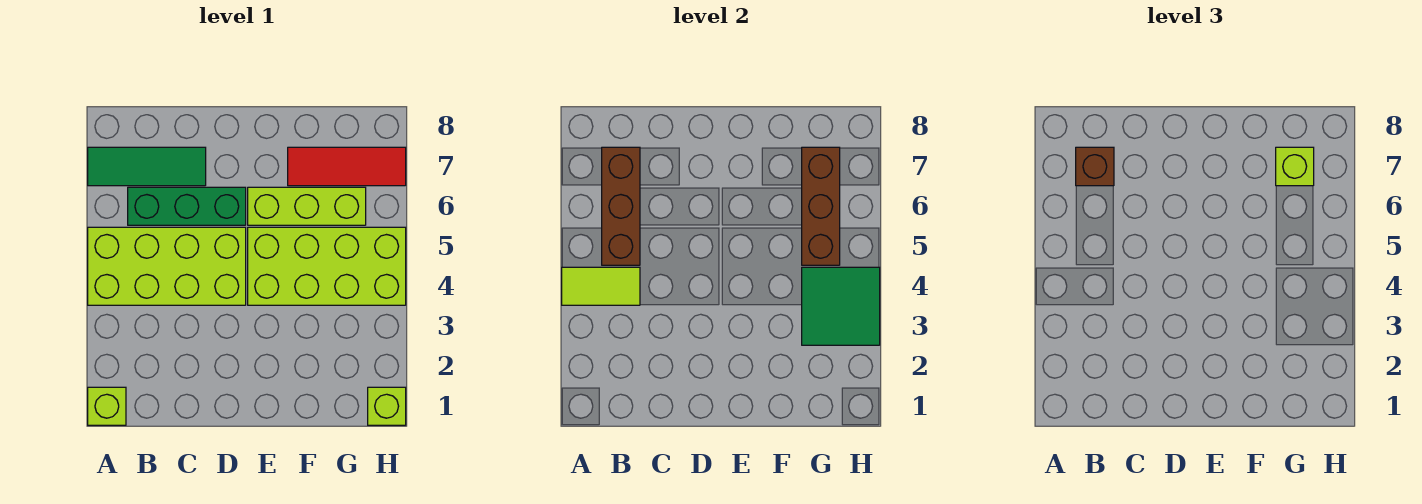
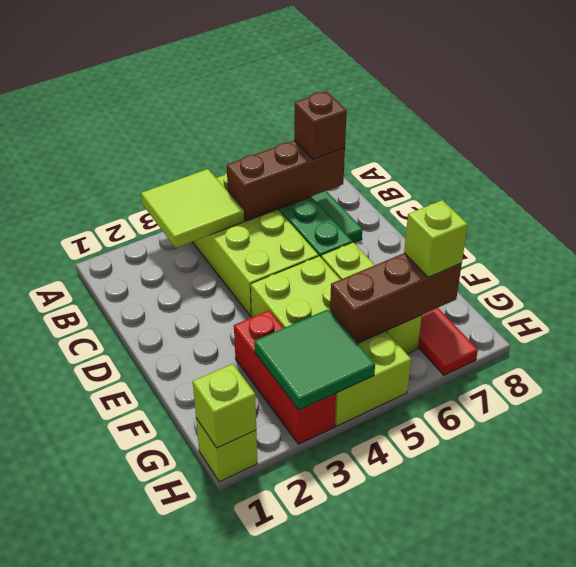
lime 1x1 brick [88,387,126,425] -> lime 1x1 brick moved to [193,364,256,448]
lime 1x2 tile [562,267,640,305] -> lime 2x2 tile [141,169,244,248]
none -> red 1x3 brick [234,310,336,444]

